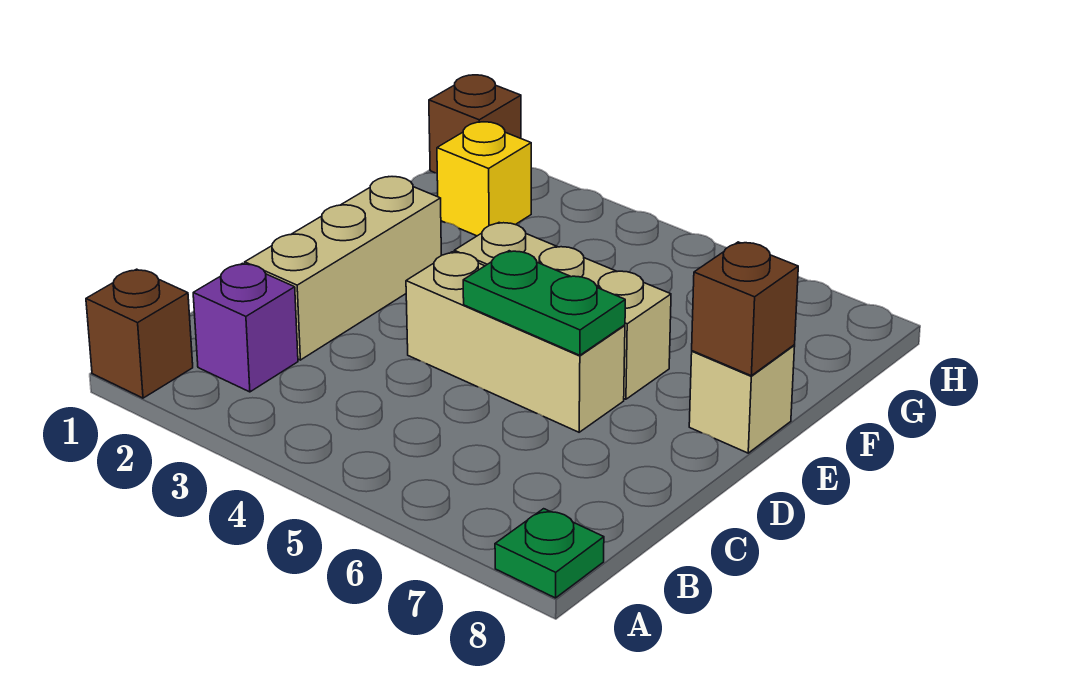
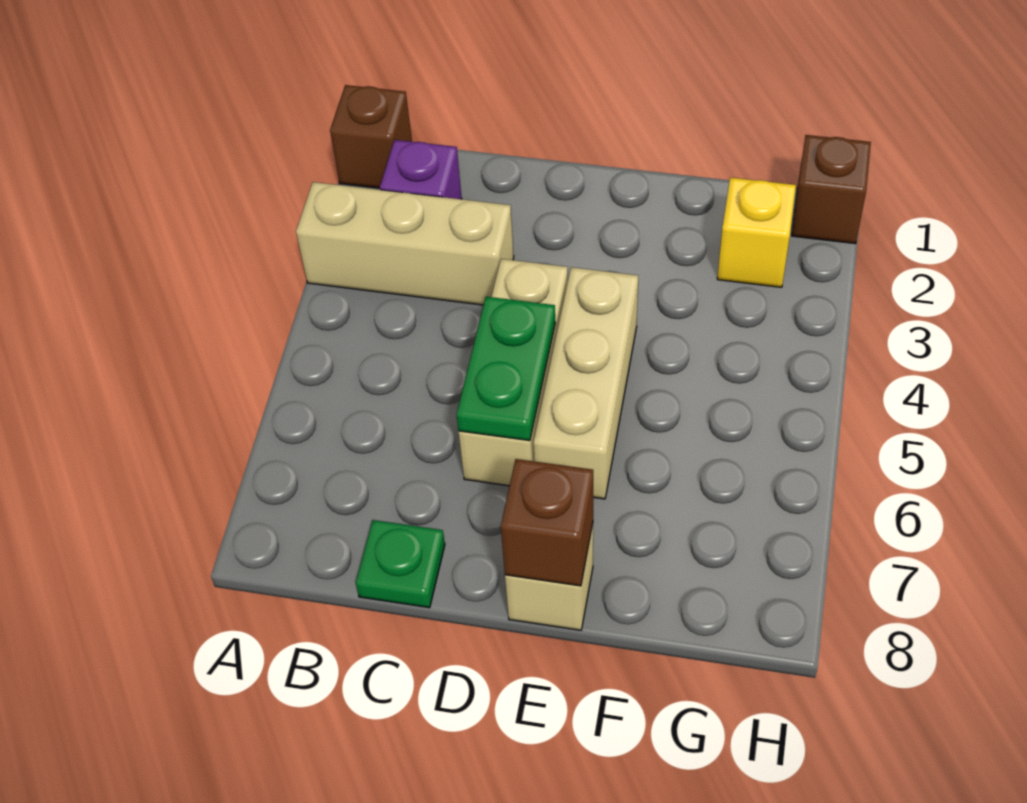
green 1x1 plate [495,509,604,598] -> green 1x1 plate moved to [356,520,445,608]
tan 1x3 brick [245,177,441,360] -> tan 1x3 brick moved to [296,182,514,305]

